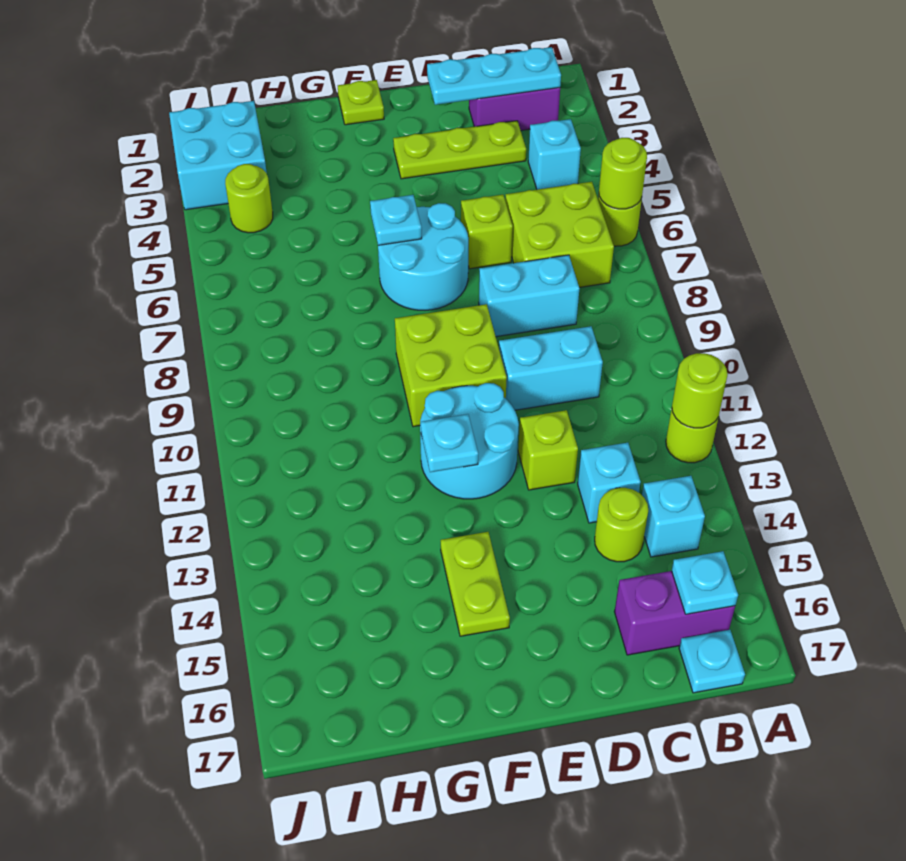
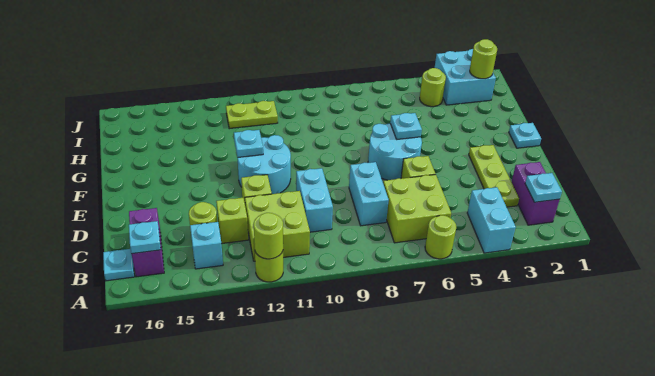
lime 1x1 round brick [599,138,647,209] -> lime 1x1 round brick moved to [470,39,497,79]
cyan 1x3 plate [427,47,561,105] -> cyan 1x1 plate [525,173,562,202]
cyan 1x1 brick [528,119,581,190] -> cyan 1x2 brick [467,187,516,253]
cyan 1x1 brick [578,443,641,523] -> lime 1x1 brick [216,198,248,244]
lime 2x2 brick [395,304,507,427] -> lime 2x2 brick moved to [245,191,310,261]
lime 1x1 plate [338,80,384,125] -> cyan 1x1 plate [509,123,541,148]
lime 1x2 plate [441,532,510,636] -> lime 1x2 plate moved to [226,101,278,129]

